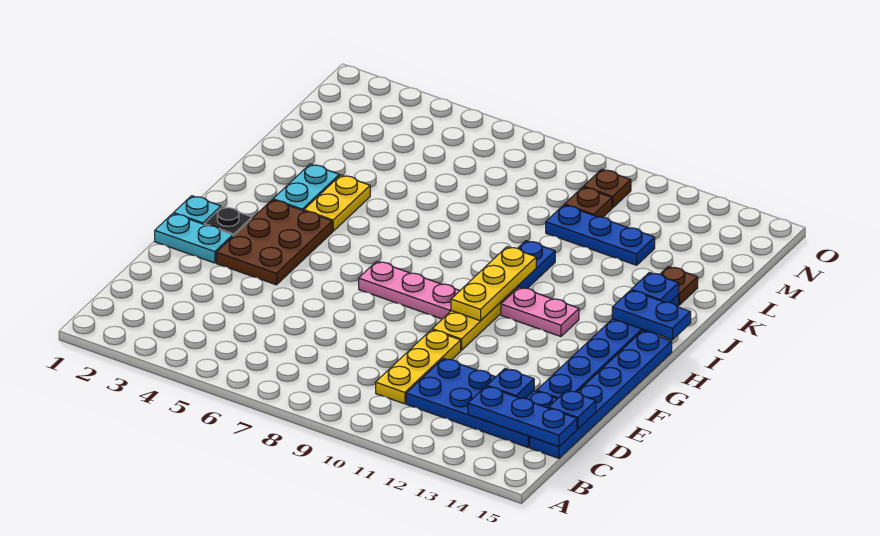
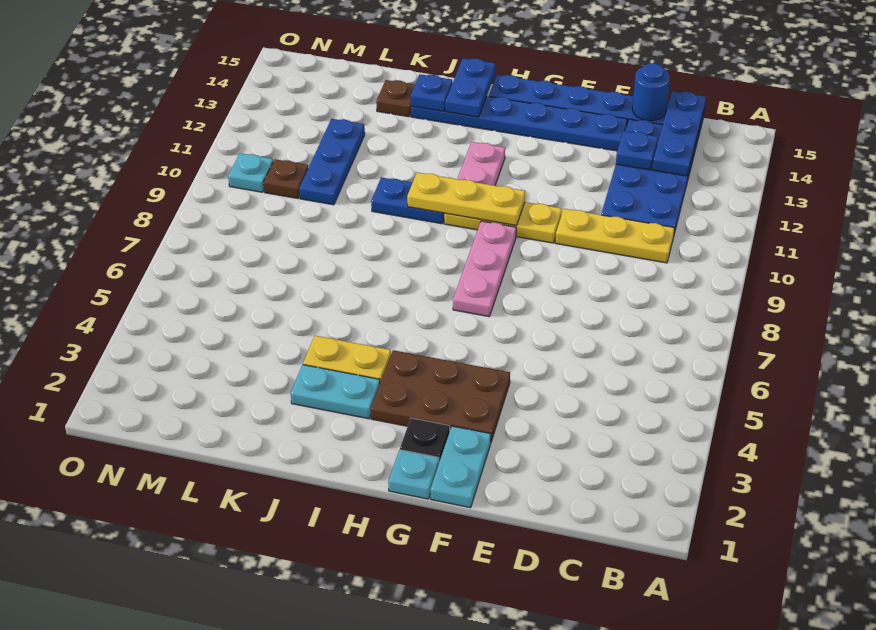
blue 1x1 plate [549,390,596,429] -> blue 1x1 round brick [632,63,670,121]
brown 1x1 plate [584,169,631,208] -> cyan 1x1 plate [228,153,273,192]

